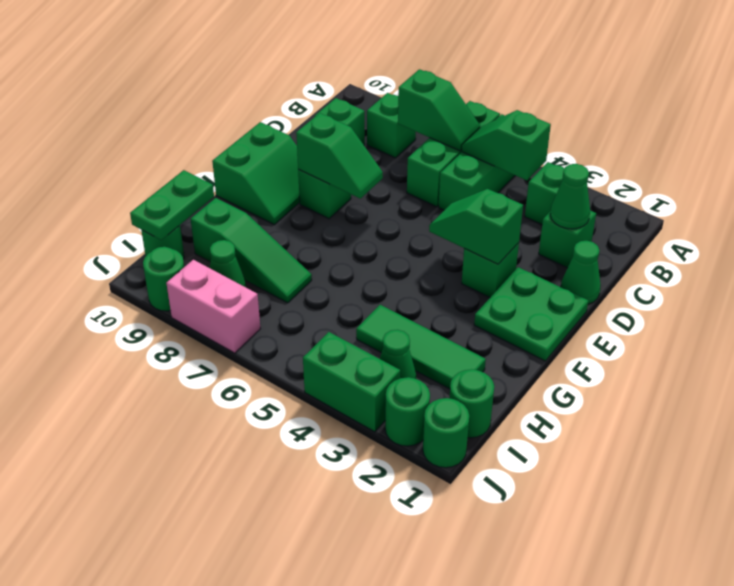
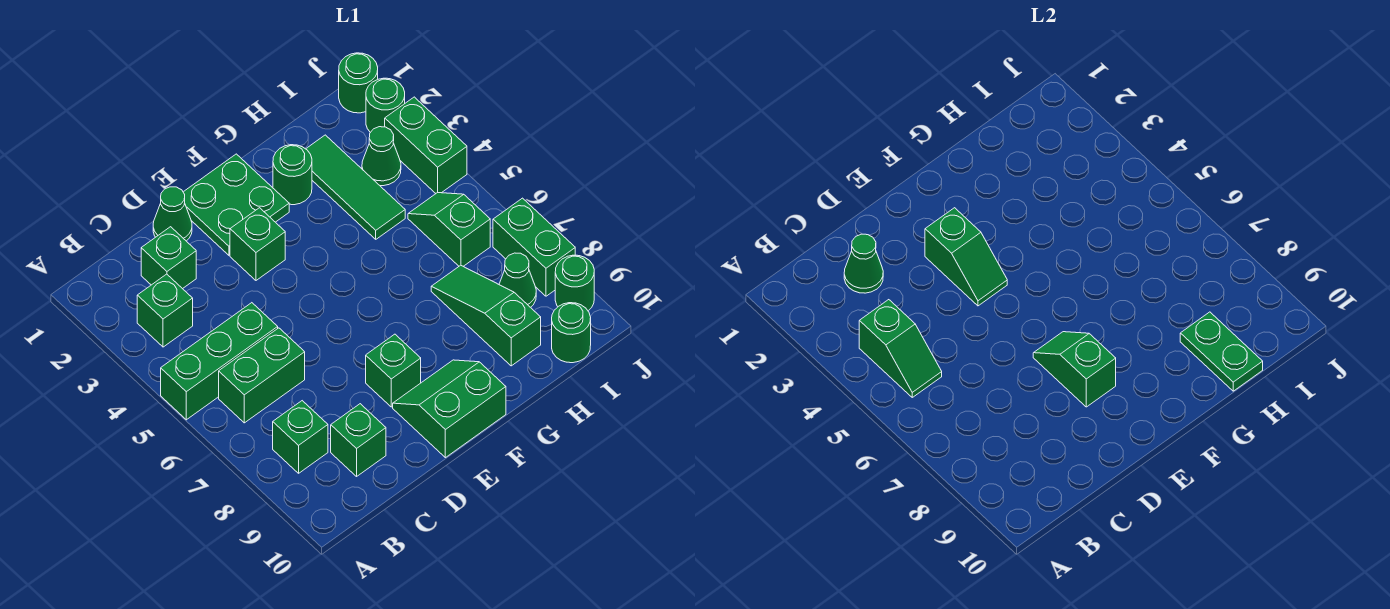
green 1x3 brick [407,101,500,207] -> green 1x2 brick [219,328,305,423]
green 1x2 slope [398,69,480,151] -> green 1x2 slope moved to [408,193,490,266]
green 1x2 plate [130,170,214,240] -> green 1x2 plate turned to [1180,312,1263,391]
green 1x1 round brick [450,369,494,438] -> green 1x1 round brick moved to [273,145,312,205]
pink 1x2 brick [166,260,260,353] -> green 1x2 brick [493,198,575,296]

